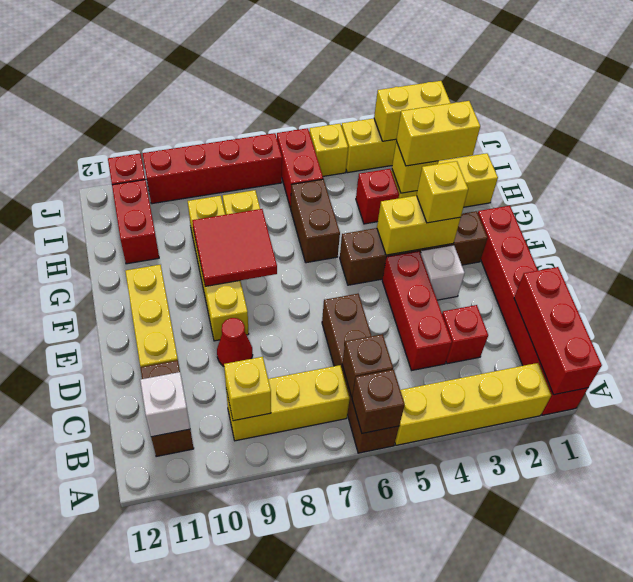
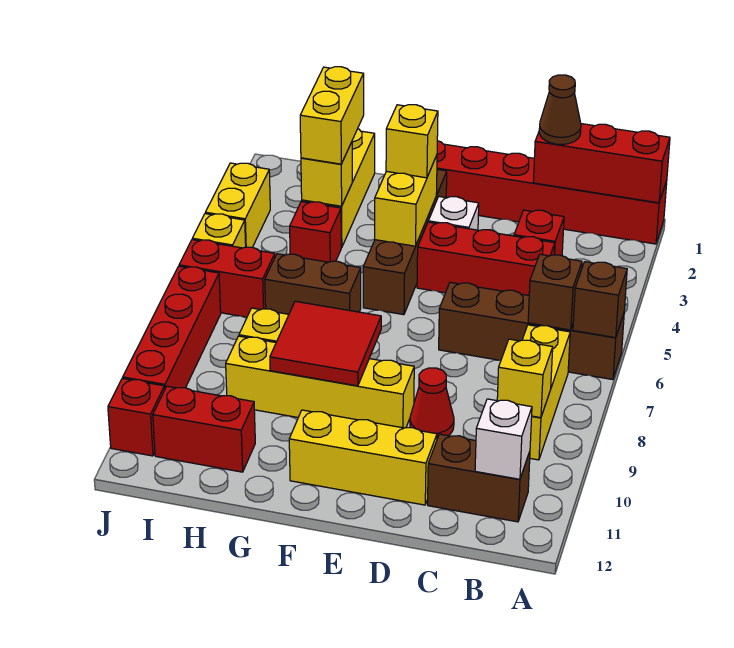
yellow 1x4 brick [395,363,551,445] -> none
none -> brown 1x1 cone [539,75,581,145]
yellow 1x2 brick [374,81,451,141] -> none

